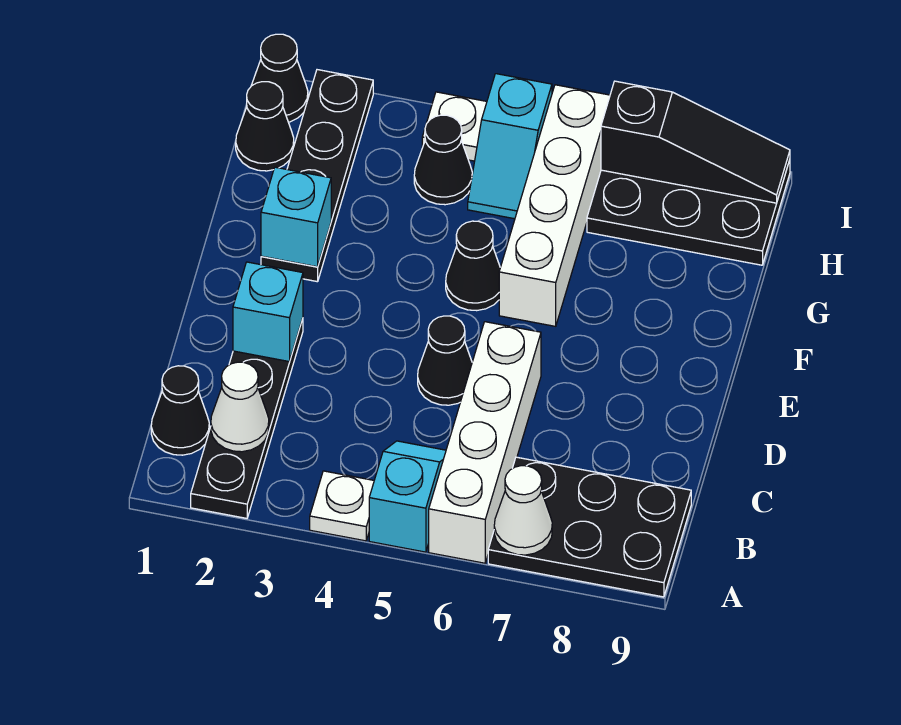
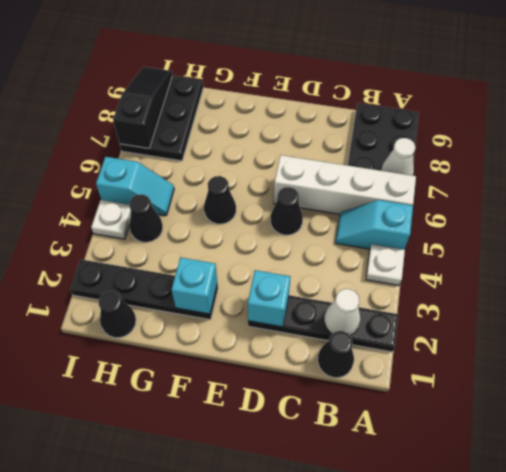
white 1x4 brick [499,85,610,326] -> none
black 1x1 cone [251,34,308,122] -> none

